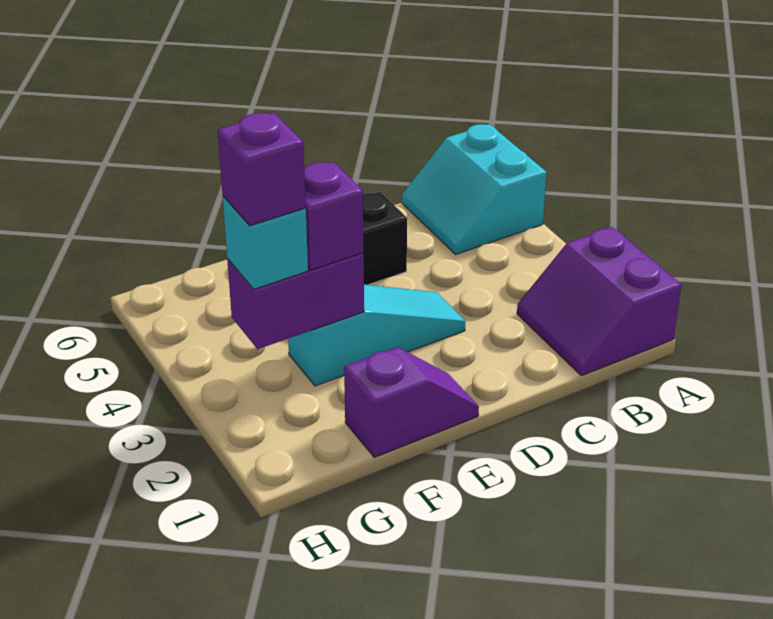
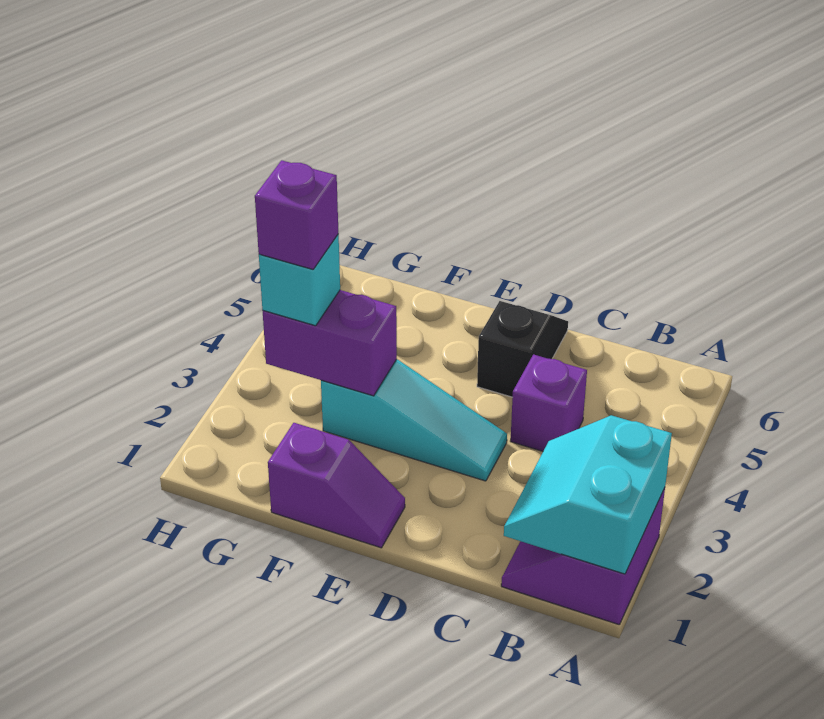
cyan 2x2 slope [402,124,547,255] -> cyan 2x2 slope moved to [504,415,672,574]
purple 1x1 brick [304,162,364,270] -> purple 1x1 brick moved to [511,355,587,451]

